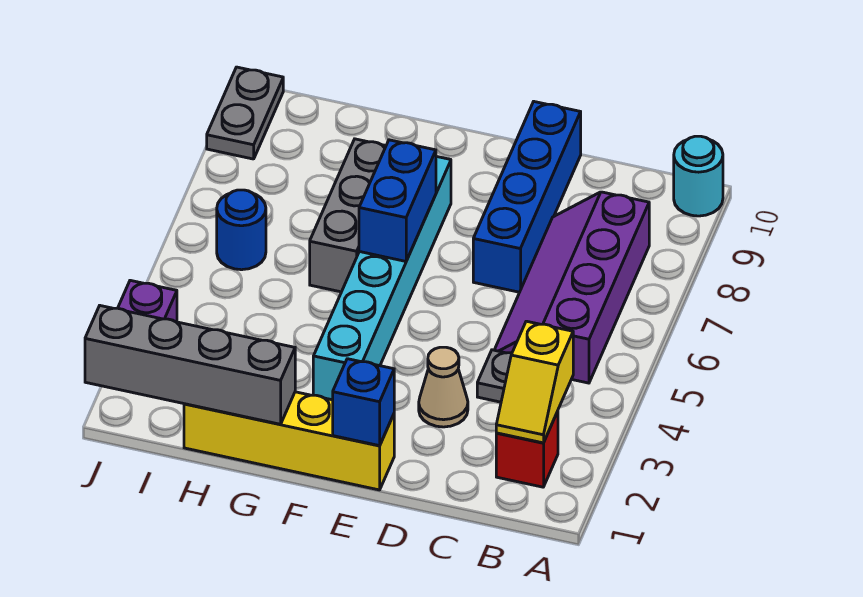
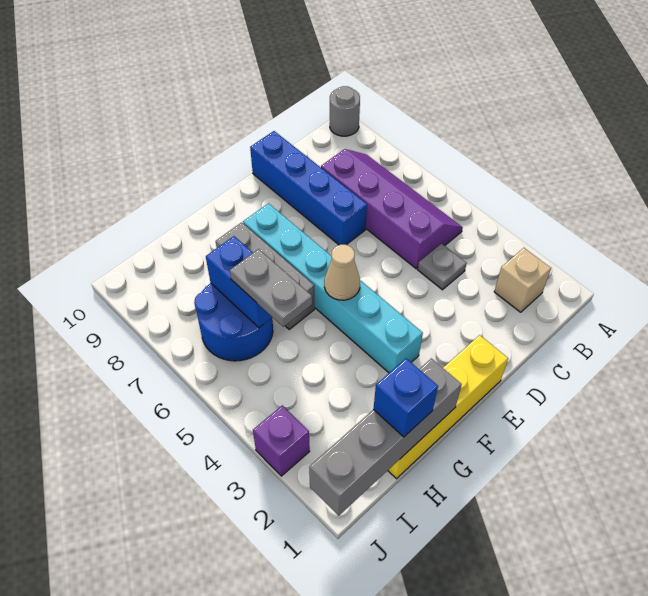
cyan 1x1 round brick [674,136,723,216] -> grey 1x1 round brick [330,86,360,136]
red 1x1 brick [496,411,558,487] -> tan 1x1 brick [494,248,551,312]
yellow 1x2 slope [496,321,573,443] -> none
purple 2x4 slope [495,192,649,383] -> purple 2x4 slope turned to [321,149,463,269]
tan 1x1 cone [419,347,468,427] -> tan 1x1 cone moved to [324,245,360,300]
blue 1x1 brick [333,359,394,446] -> blue 1x1 brick moved to [373,358,438,437]
blue 1x2 brick [359,140,436,261] -> blue 1x2 brick moved to [206,236,272,328]
blue 1x1 round brick [217,190,266,270] -> blue 2x2 round brick [194,283,273,361]
grey 1x2 plate [207,67,283,159] -> grey 1x2 plate moved to [230,249,312,327]

